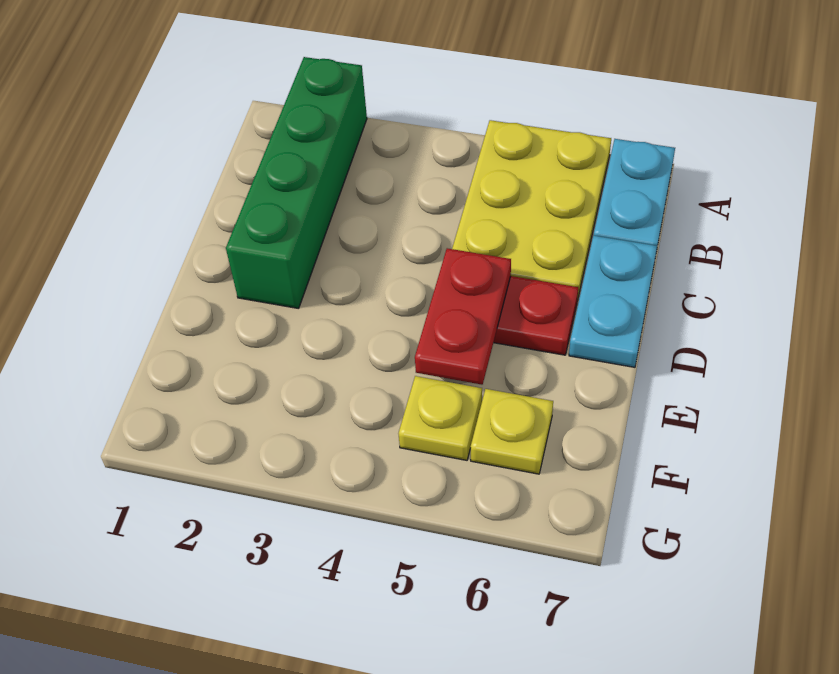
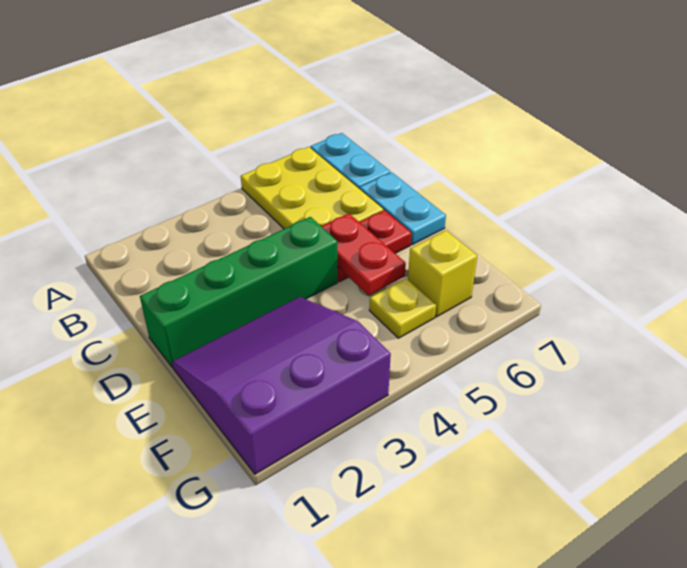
green 1x4 brick [226,57,367,309] -> green 1x4 brick turned to [140,217,338,367]
none -> purple 3x3 slope [172,297,391,474]
yellow 1x1 plate [471,389,553,474] -> yellow 1x1 brick [408,230,477,317]

